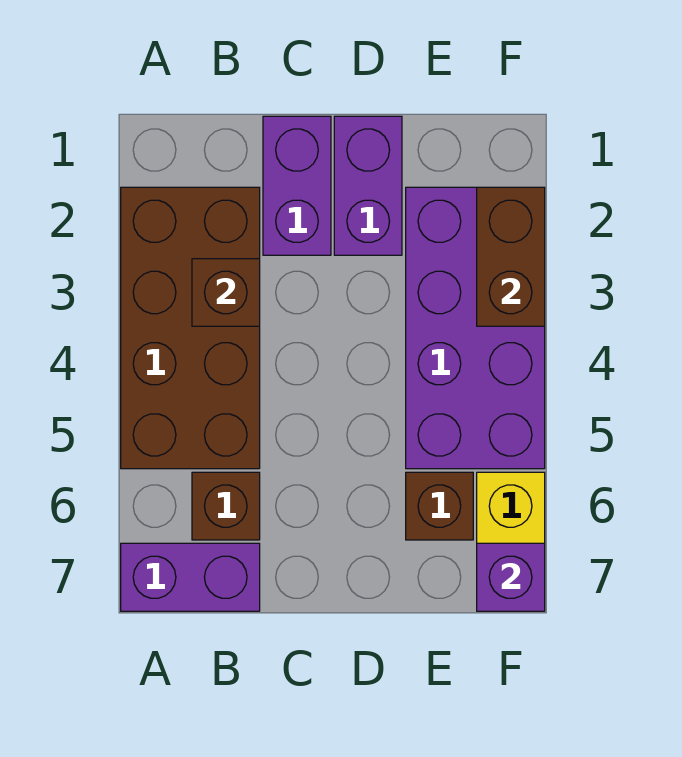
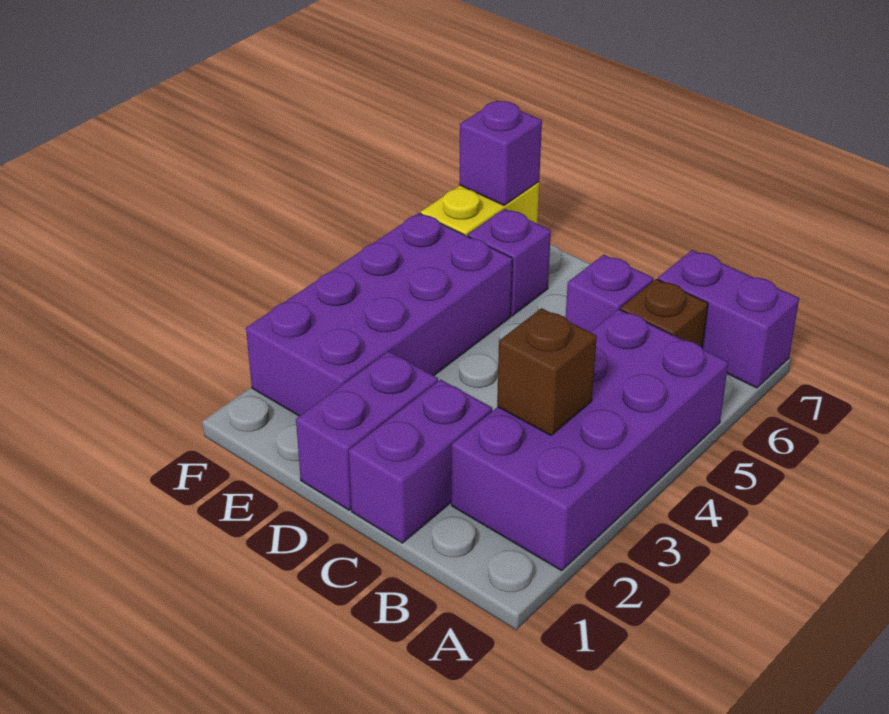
brown 2x4 brick [121,187,260,469] -> purple 2x4 brick [451,309,728,571]
none -> purple 1x1 brick [566,255,654,332]
brown 1x1 brick [406,472,473,540] -> purple 1x1 brick [468,209,551,316]
brown 1x2 brick [477,187,545,326] -> none

